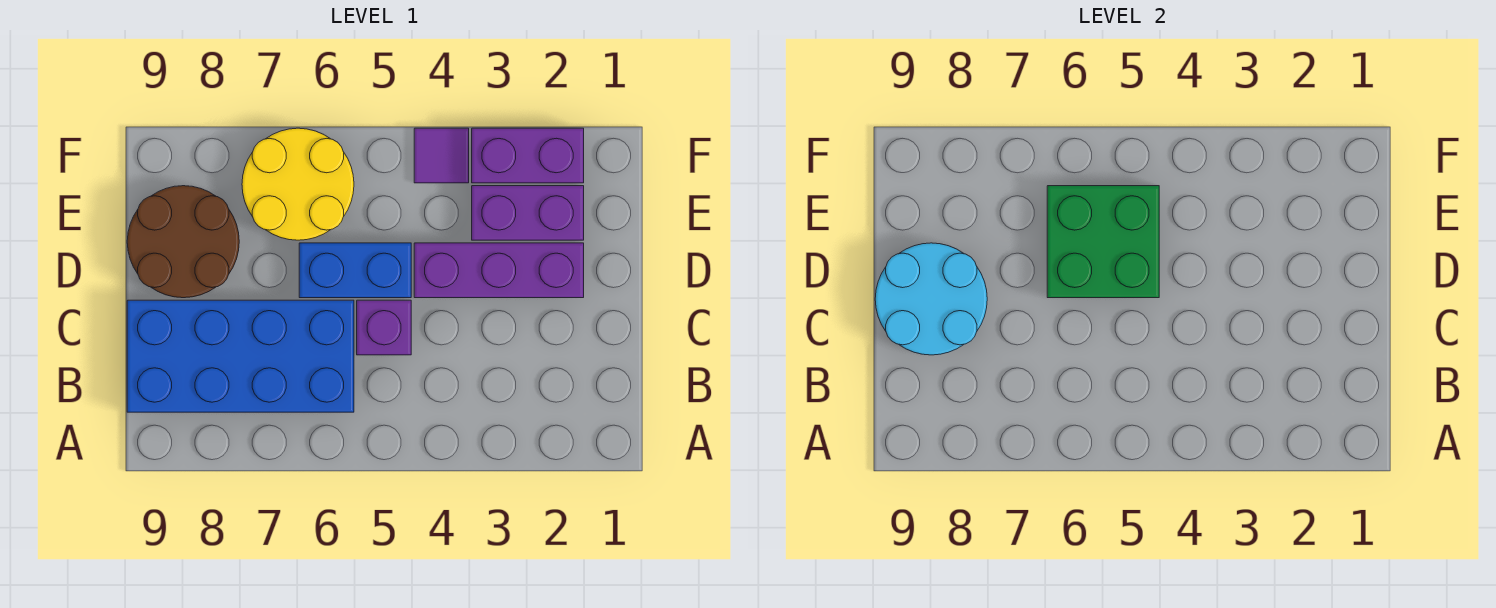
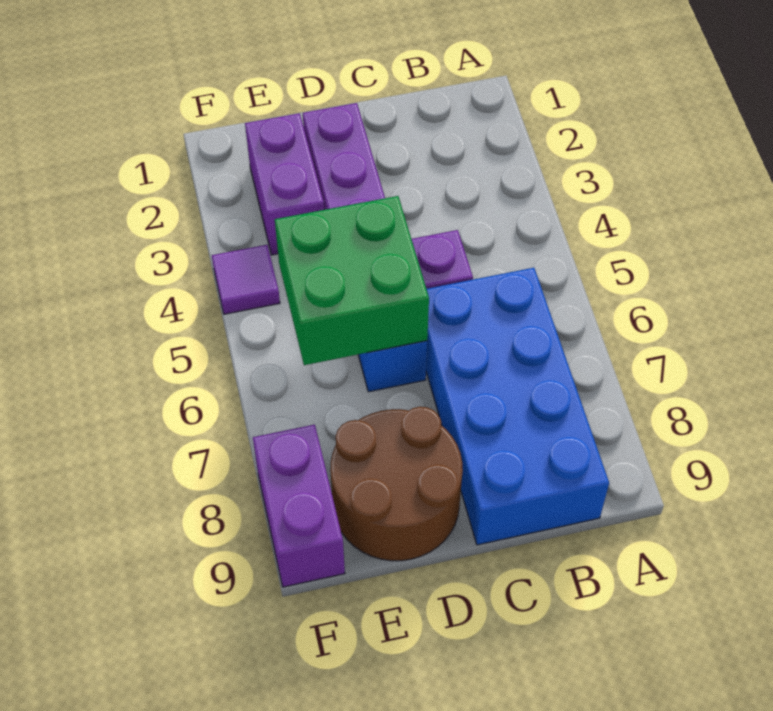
cyan 2x2 round brick [875,243,987,355] -> none
yellow 2x2 round brick [242,128,354,240] -> none
purple 1x2 brick [472,128,584,183] -> purple 1x2 brick moved to [253,425,345,587]

